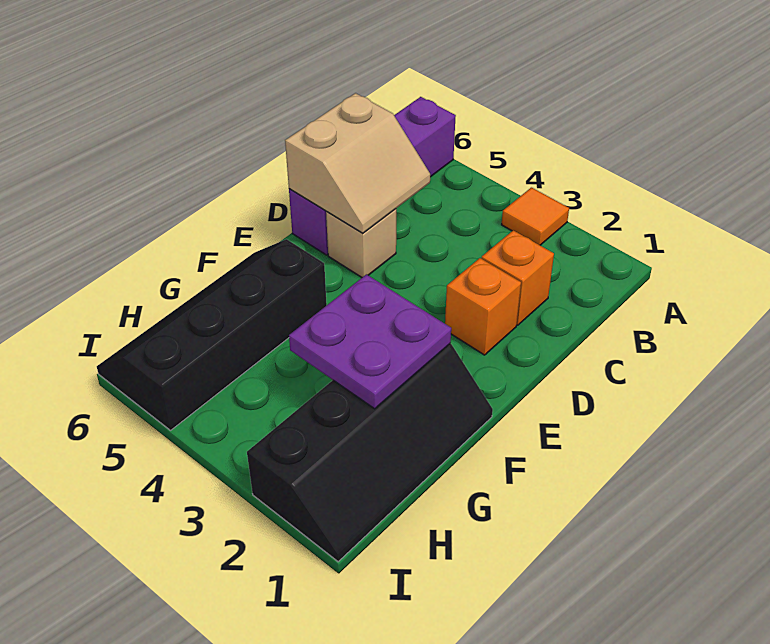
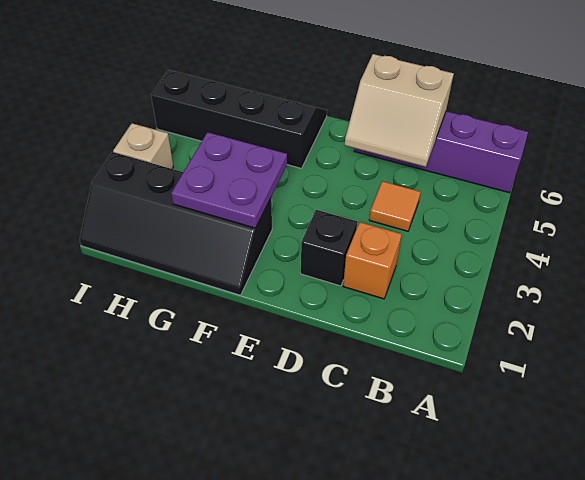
orange 1x1 tile [502,188,569,245] -> orange 1x1 tile moved to [369,181,421,231]
orange 1x1 brick [445,258,521,355] -> black 1x1 brick [301,210,357,286]
tan 1x1 brick [326,209,396,277] -> tan 1x1 brick moved to [113,123,173,169]

